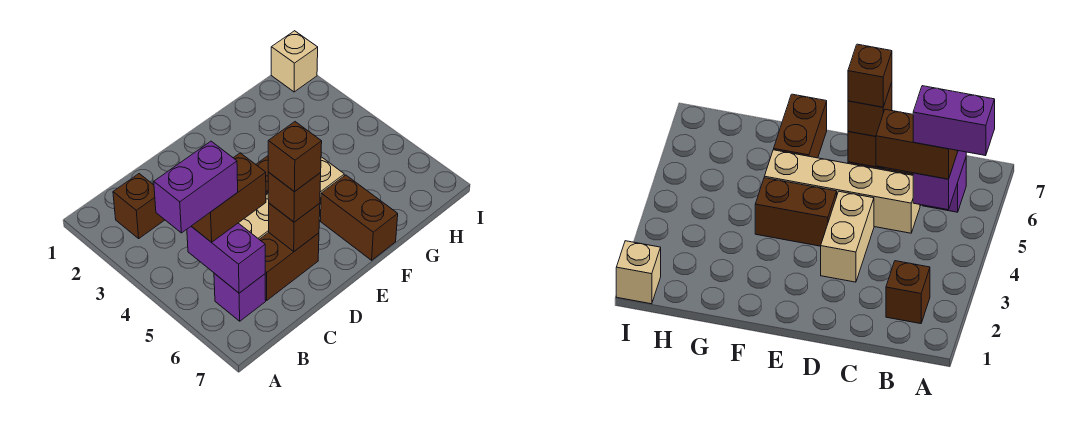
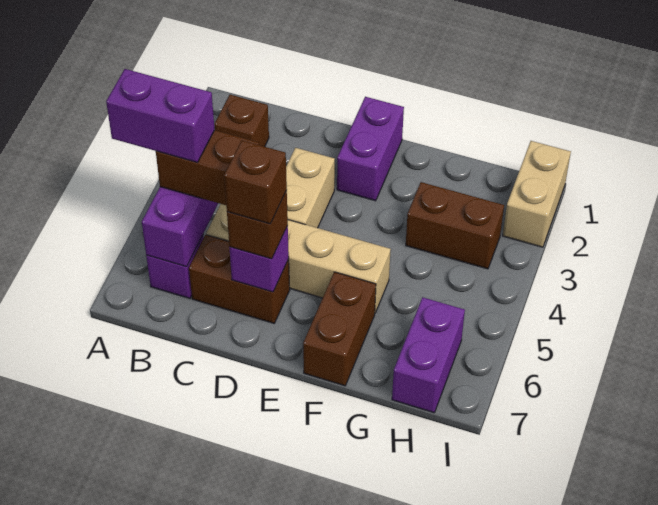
brown 1x1 brick [269,203,320,251] -> purple 1x1 brick [229,226,289,292]
none -> purple 1x2 brick [337,97,404,201]
brown 1x2 brick [755,178,837,246] -> brown 1x2 brick moved to [406,182,504,269]
none -> purple 1x2 brick [392,297,465,413]
tan 1x1 brick [271,31,318,92] -> tan 1x2 brick [503,141,571,247]

